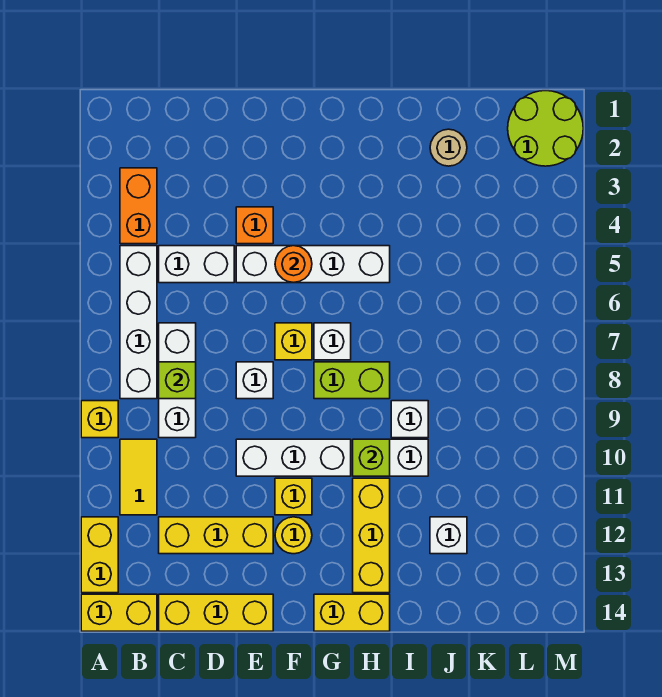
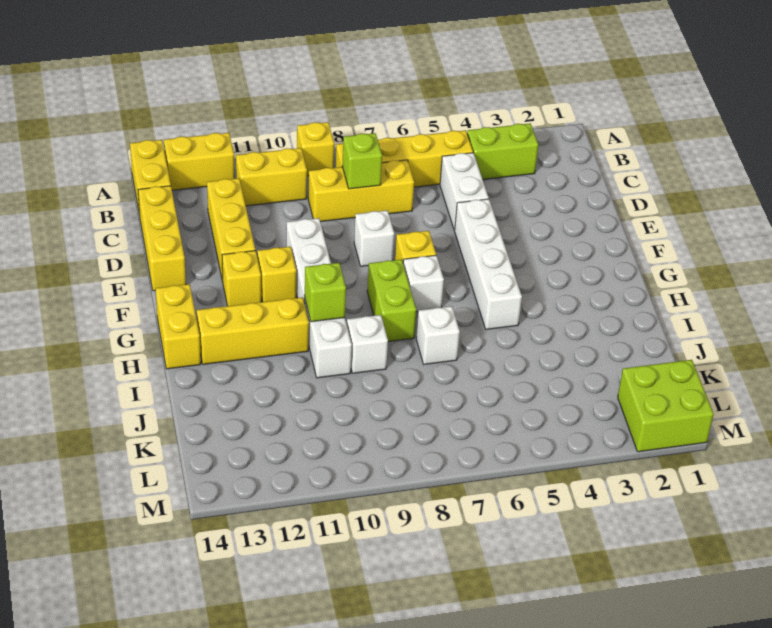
orange 1x2 brick [120,168,157,244] -> lime 1x2 brick [467,123,538,179]
white 1x4 brick [120,246,157,399] -> yellow 1x4 brick [336,130,473,187]
yellow 1x2 tile [120,439,157,515] -> yellow 1x2 brick [236,148,307,206]
white 1x3 brick [159,323,196,438] -> yellow 1x3 brick [308,160,414,222]
orange 1x1 brick [236,207,273,244] -> none
orange 1x1 round brick [275,246,312,283] -> none
yellow 1x1 round brick [275,517,312,554] -> yellow 1x1 brick [222,251,261,306]
tan 1x1 round brick [430,129,467,166] -> none
white 1x1 brick [430,517,467,554] -> white 1x1 brick moved to [416,306,460,364]
lime 2x2 round brick [508,91,583,166] -> lime 2x2 brick [618,360,714,452]

